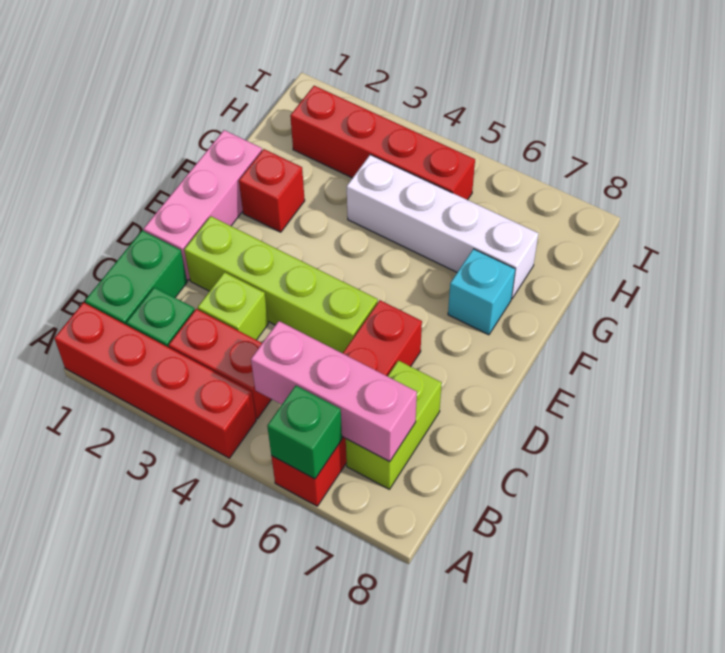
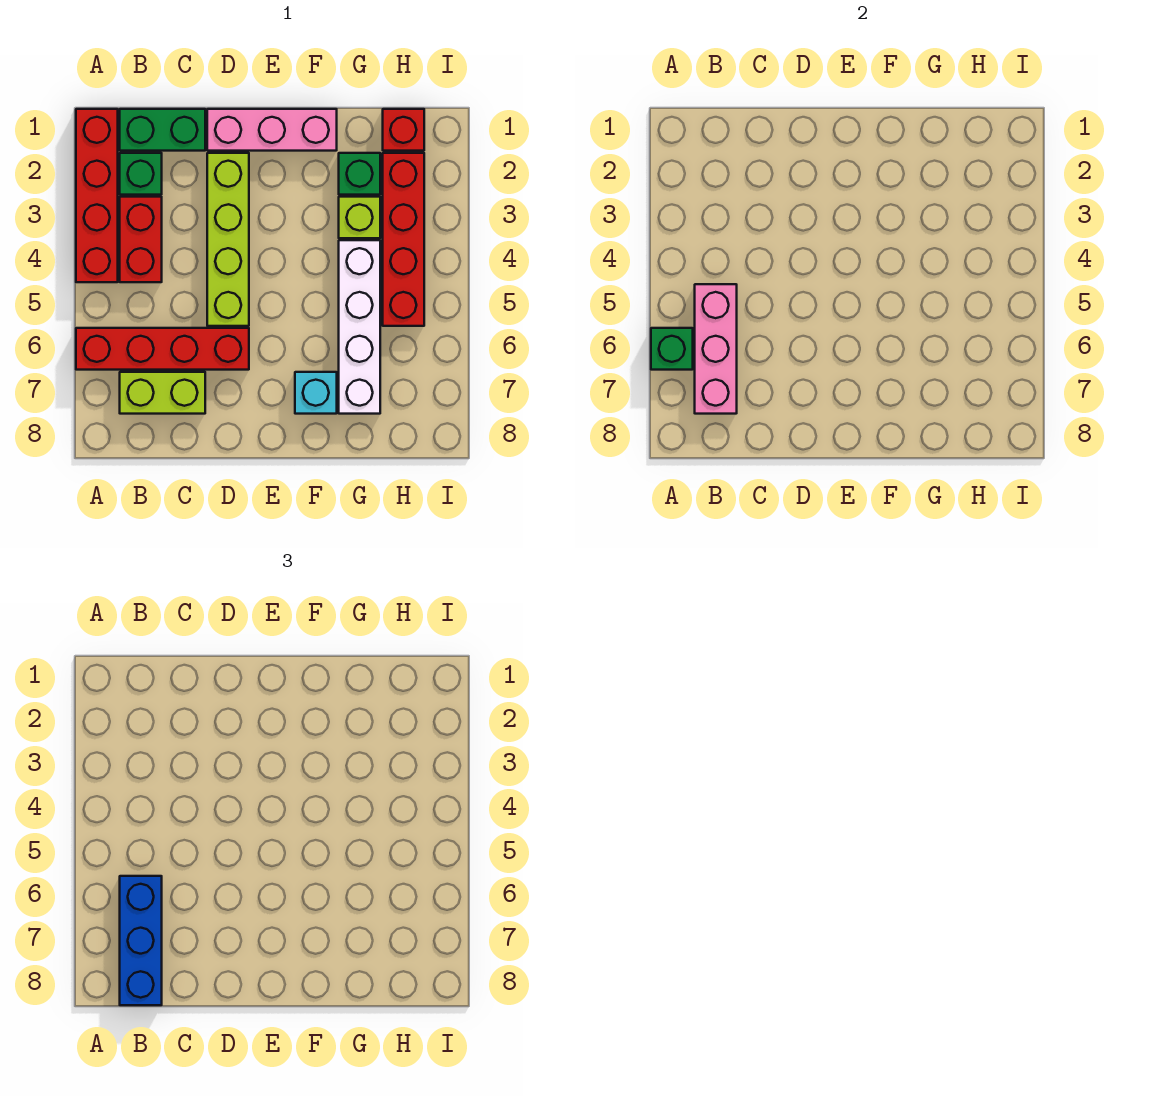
none -> blue 1x3 brick [120,876,162,1005]
lime 1x1 brick [198,272,268,340] -> lime 1x1 brick moved to [339,197,380,238]
red 1x1 brick [239,149,305,232] -> red 1x1 brick moved to [383,109,424,151]
none -> green 1x1 brick [339,153,380,195]

